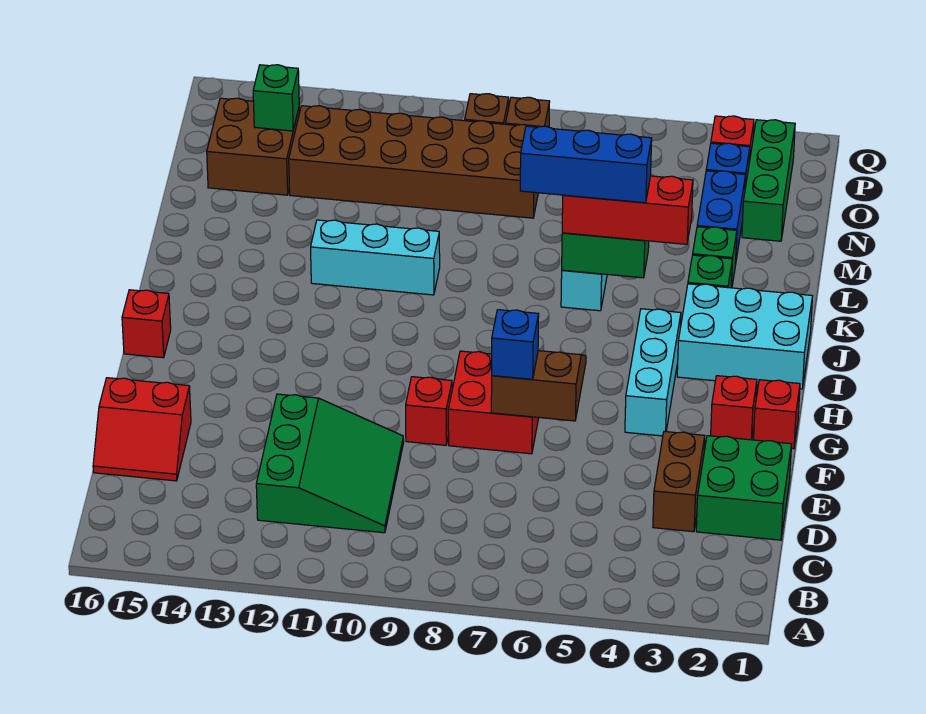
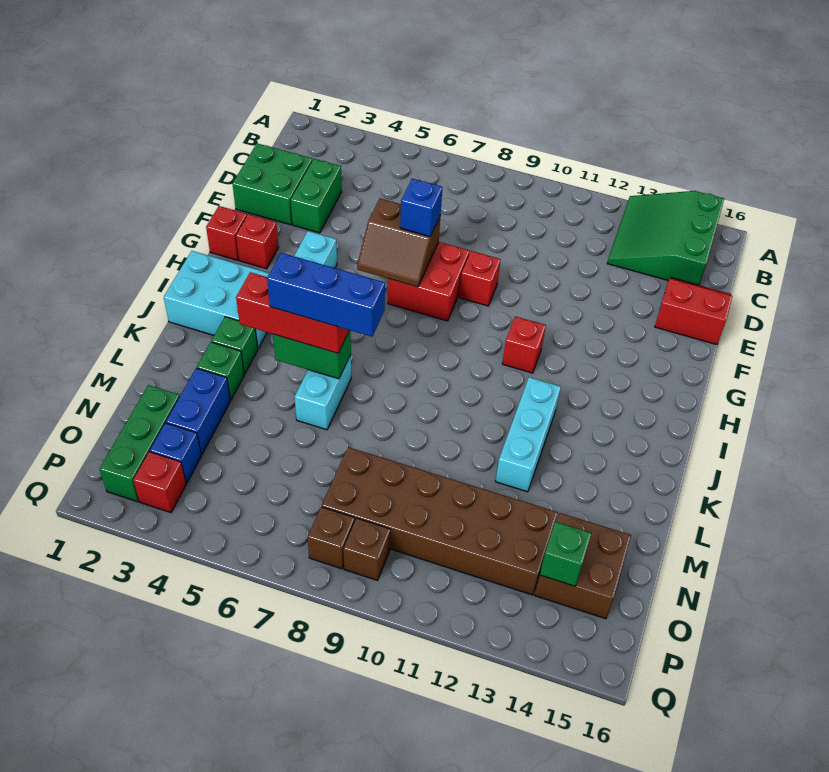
green 3x3 slope [256,394,404,533] -> green 3x3 slope moved to [607,191,724,285]
brown 1x2 brick [653,431,705,532] -> green 1x2 brick [291,159,342,233]
red 1x1 brick [122,290,171,358] -> red 1x1 brick moved to [502,316,546,373]
cyan 1x3 brick [311,220,440,295] -> cyan 1x3 brick turned to [495,377,561,492]

